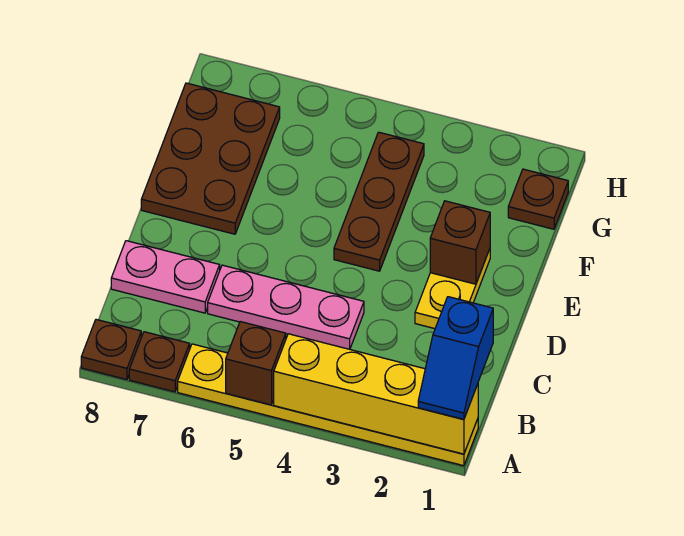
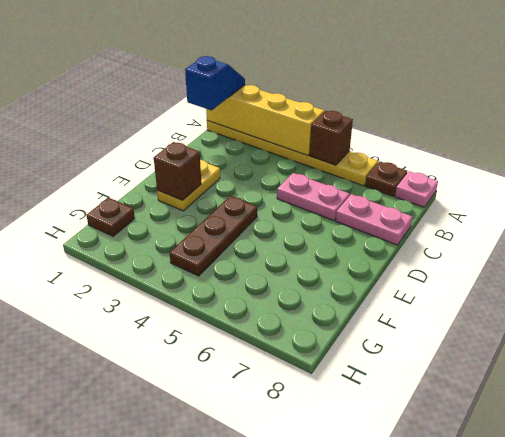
brown 1x1 plate [81,320,141,380] -> pink 1x1 plate [395,171,438,207]
pink 1x3 plate [208,265,364,349] -> pink 1x2 plate [277,173,350,221]
brown 2x3 plate [141,83,280,234] -> none

